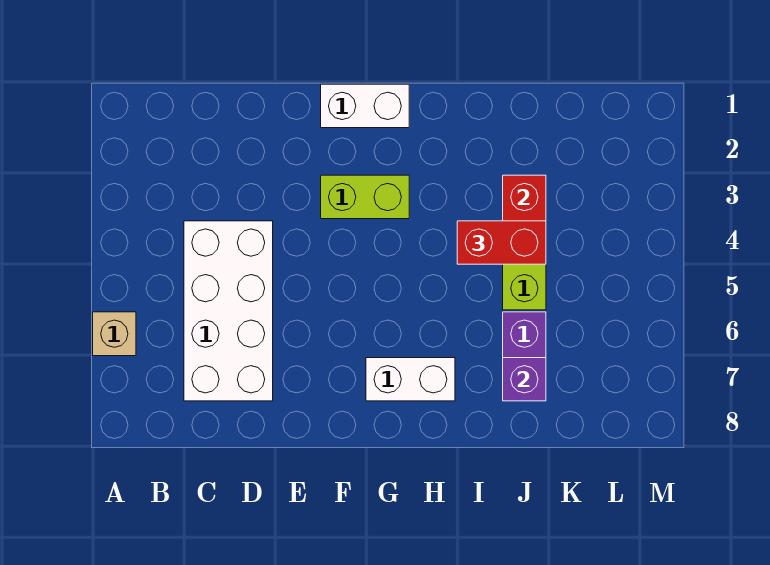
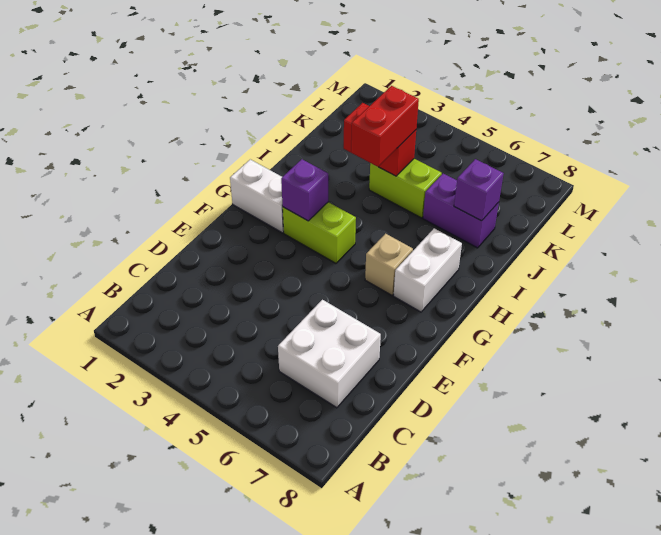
tan 1x1 brick [93,312,136,356] -> tan 1x1 brick moved to [365,234,413,295]
white 2x4 brick [184,221,273,401] -> white 2x2 brick [278,300,381,408]
white 1x2 brick [321,84,409,128] -> white 1x2 brick turned to [230,159,284,233]
lime 1x2 brick [321,175,409,219] -> lime 1x2 brick turned to [283,202,356,263]
none -> purple 1x1 brick [281,159,328,221]

